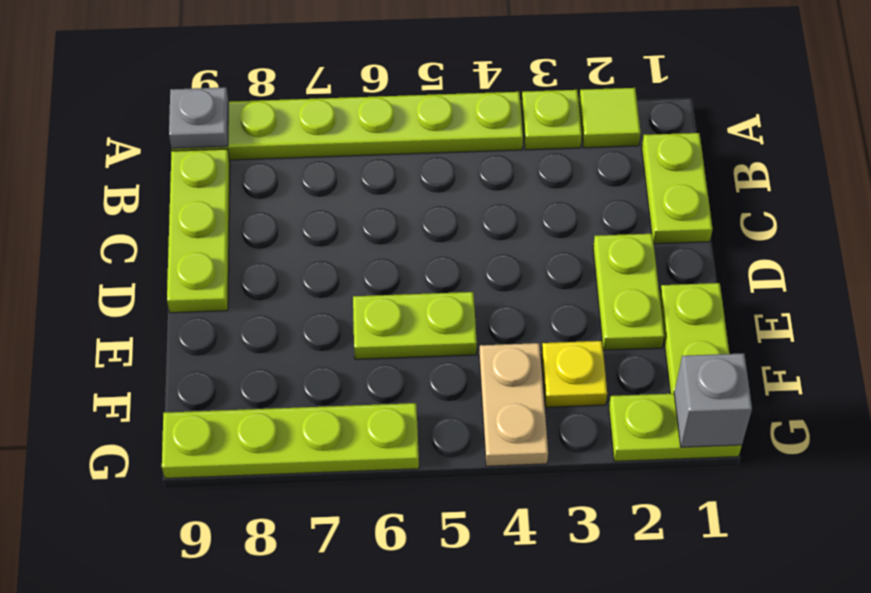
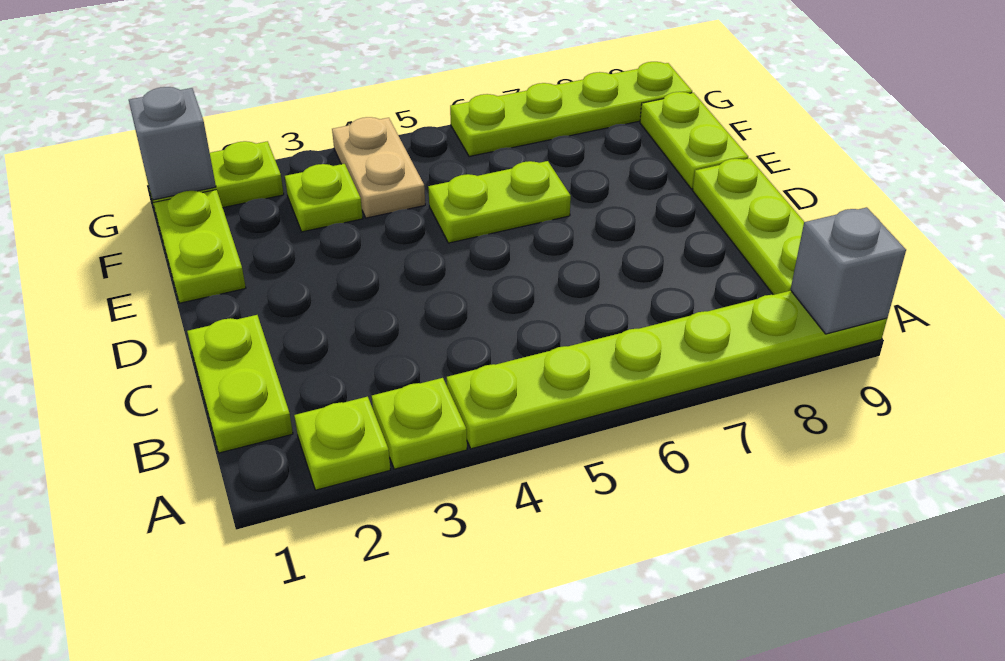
lime 1x1 tile [579,88,641,148] -> lime 1x1 plate [294,397,390,490]
grey 1x1 plate [169,87,228,148] -> grey 1x1 brick [791,207,906,334]
lime 1x2 plate [593,234,664,350] -> lime 1x2 plate moved to [640,92,748,189]
yellow 1x1 plate [541,341,607,407] -> lime 1x1 plate [285,164,363,232]

